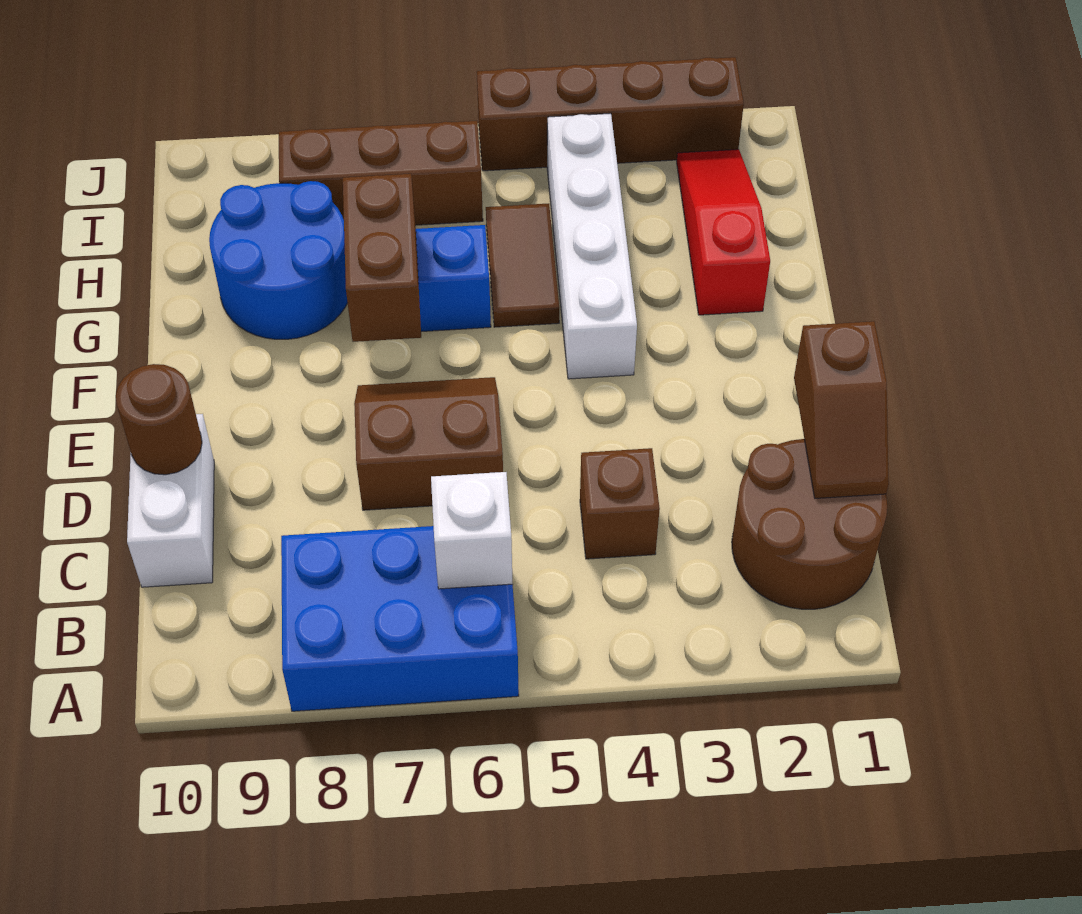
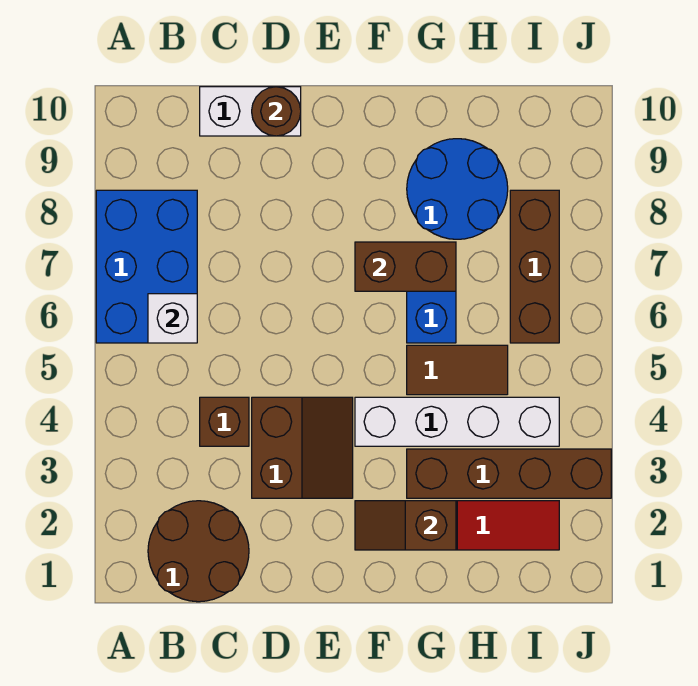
brown 1x2 slope [794,321,889,498] -> brown 1x2 slope moved to [355,501,456,550]
brown 2x2 slope [354,377,503,510] -> brown 2x2 slope moved to [252,397,353,498]
brown 1x4 brick [477,57,744,171] -> brown 1x4 brick turned to [407,449,611,498]

